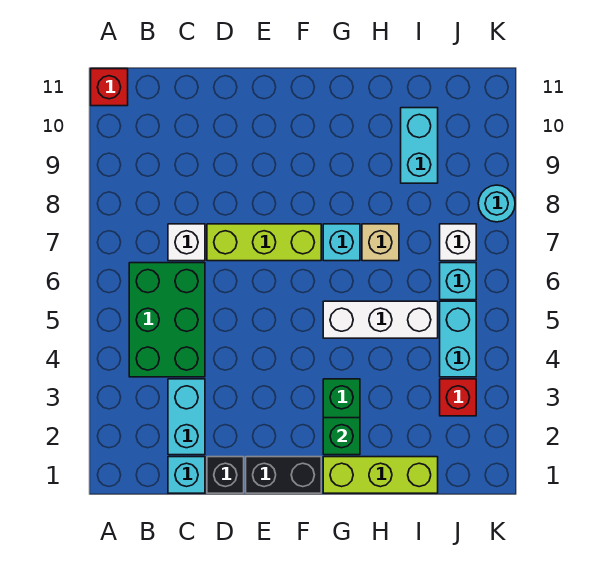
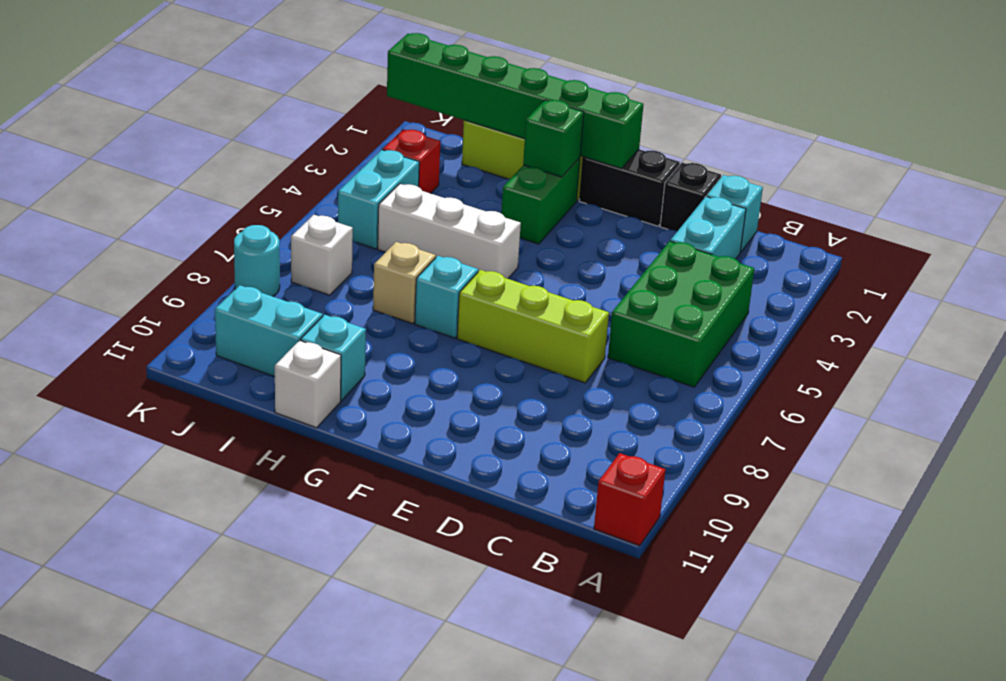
white 1x1 brick [168,224,205,261] -> white 1x1 brick moved to [275,340,341,428]
none -> green 1x6 brick [387,33,644,169]
cyan 1x2 brick [401,108,438,183] -> cyan 1x2 brick turned to [215,285,323,377]
cyan 1x1 brick [440,263,476,300] -> cyan 1x1 brick moved to [301,315,366,401]

